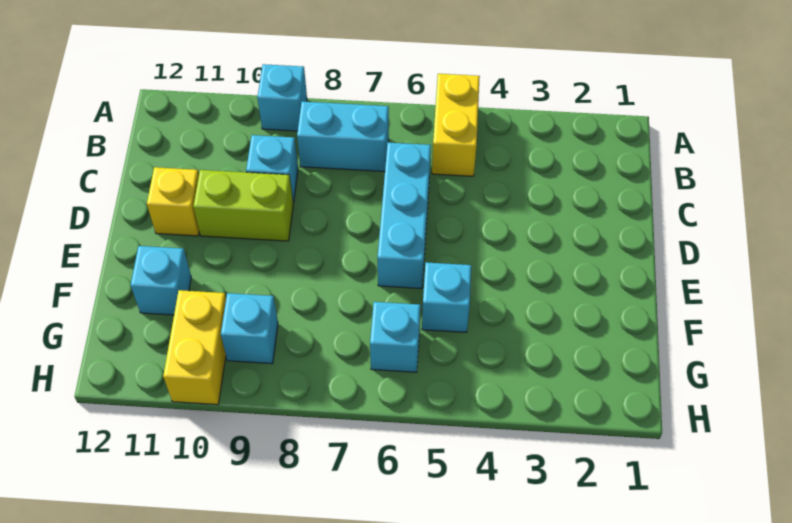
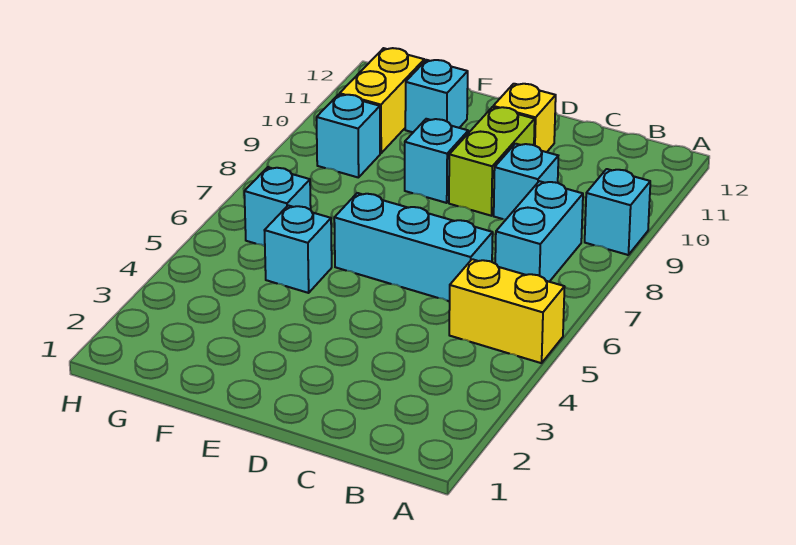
none -> cyan 1x1 brick [405,119,468,203]
yellow 1x2 brick [163,290,226,405] -> yellow 1x2 brick turned to [340,48,424,153]

